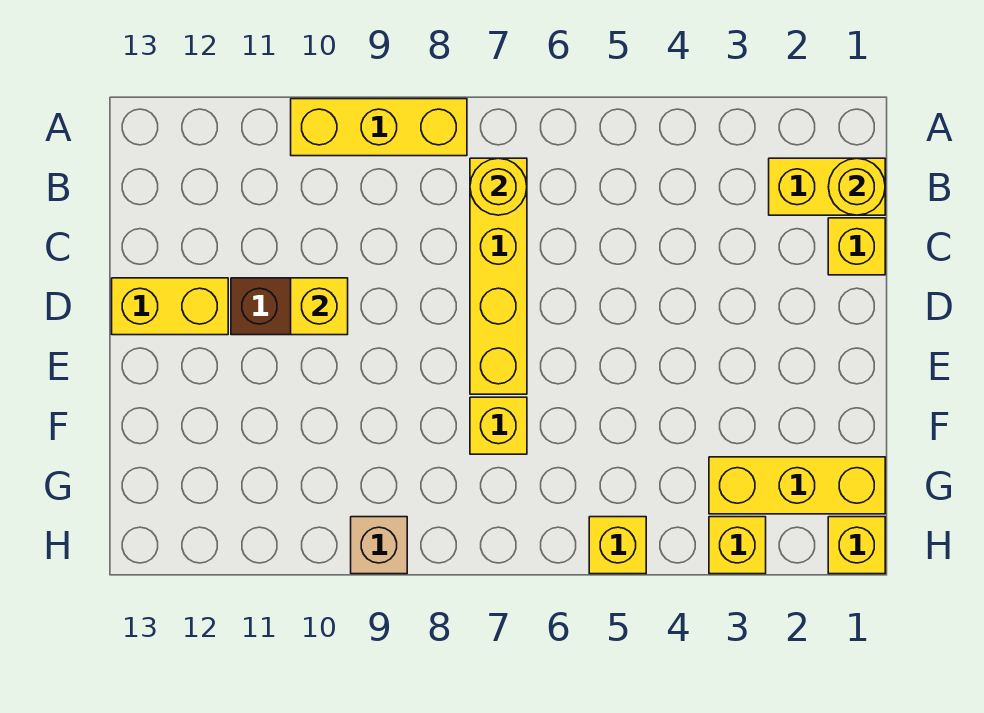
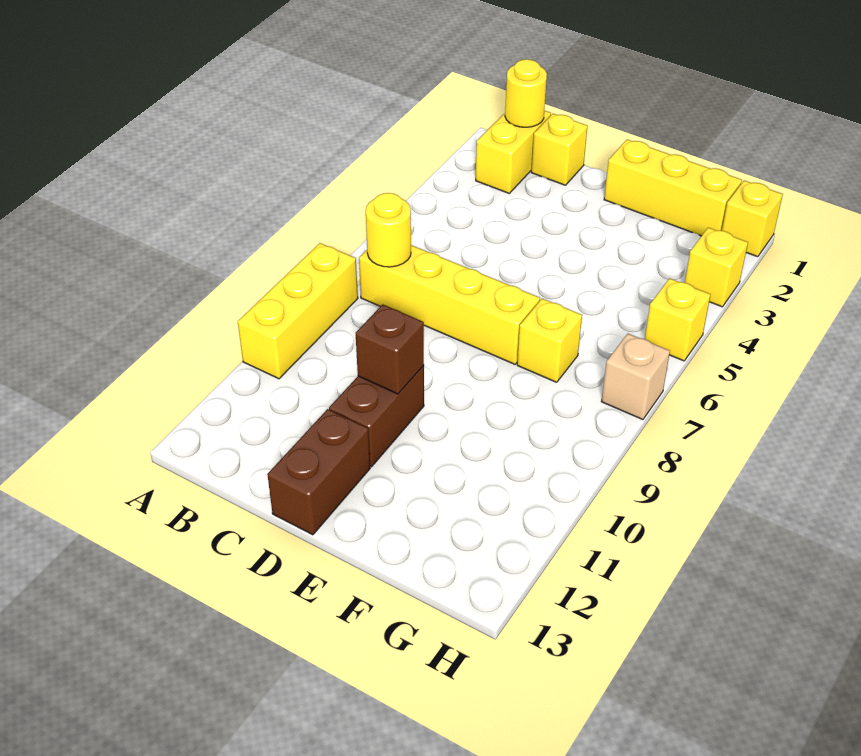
yellow 1x1 brick [291,278,348,335] -> brown 1x1 brick [356,304,424,394]
yellow 1x2 brick [112,278,228,335] -> brown 1x2 brick [267,409,370,535]
yellow 1x3 brick [709,457,885,514] -> yellow 1x3 brick turned to [604,139,742,236]
tan 1x1 brick [351,517,407,574] -> tan 1x1 brick moved to [601,334,670,420]

